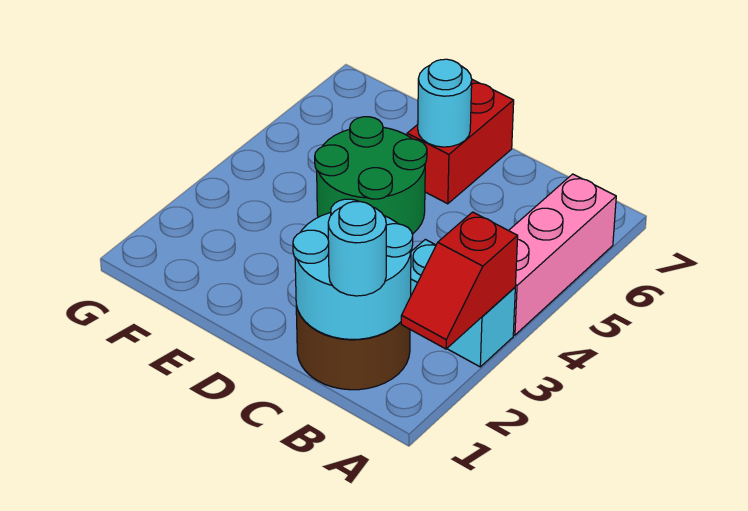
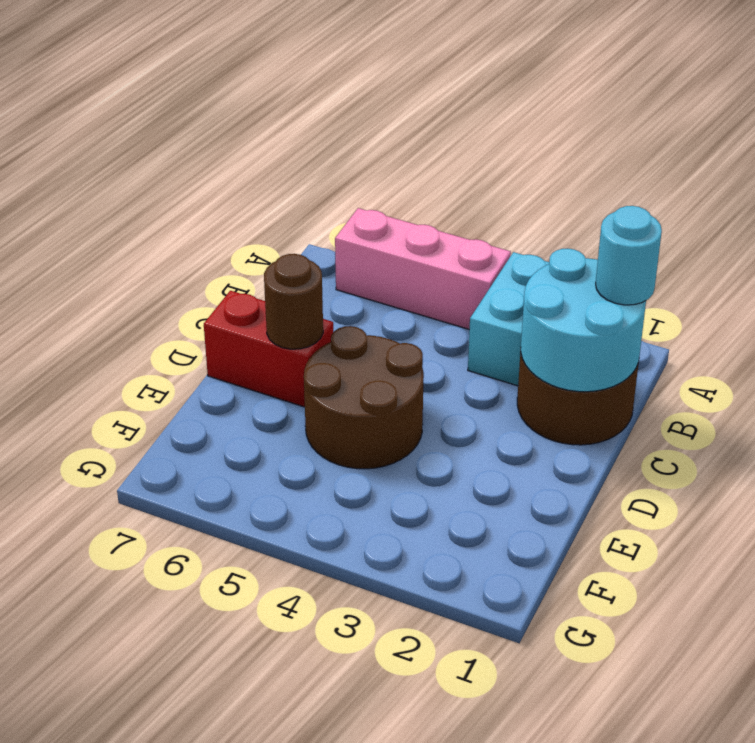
red 1x2 slope [401,212,518,349] -> none
green 2x2 round brick [315,117,427,234] -> brown 2x2 round brick [304,326,424,469]
cyan 1x1 round brick [418,59,472,147] -> brown 1x1 round brick [264,254,323,349]

